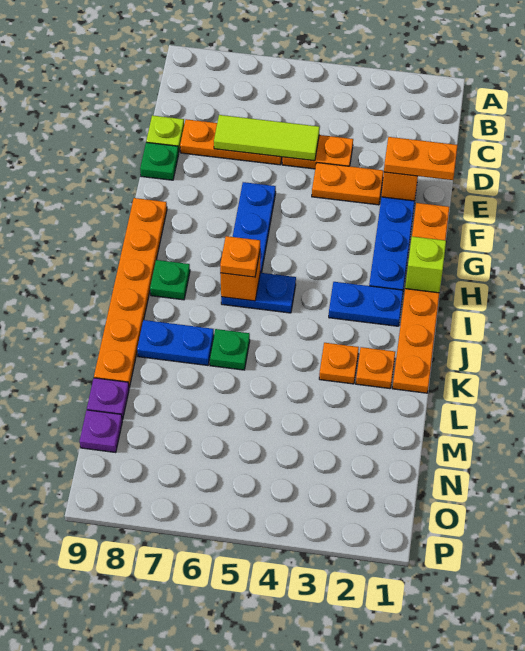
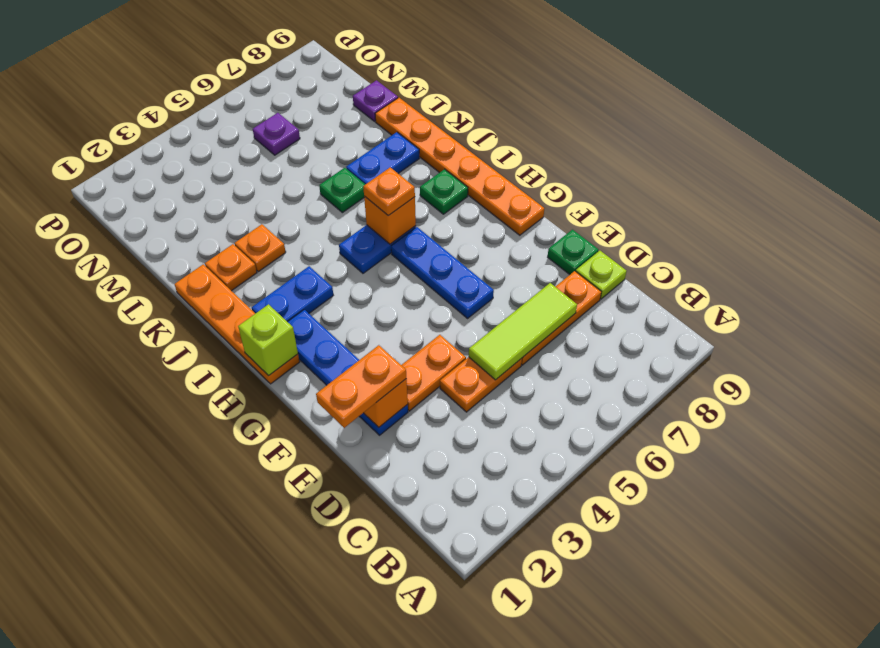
orange 1x6 plate [393,203,449,393] -> orange 1x4 plate [175,264,300,384]
purple 1x1 plate [80,410,122,453] -> purple 1x1 plate moved to [253,113,300,155]

